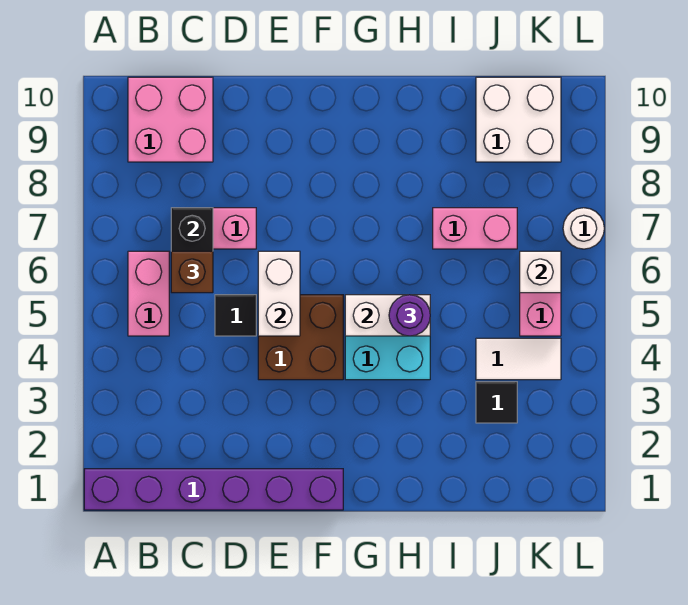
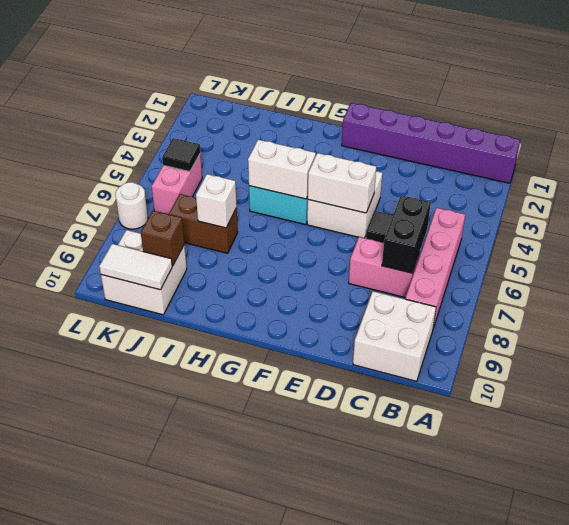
pink 1x2 brick [128,251,169,336] -> pink 1x4 brick [405,208,465,328]
pink 2x2 brick [128,77,213,162] -> white 2x2 brick [353,291,436,381]
brown 1x1 brick [171,251,213,293] -> brown 1x1 brick moved to [141,211,184,266]
brown 2x2 brick [258,295,343,380] -> white 2x2 brick [307,171,382,238]
white 1x2 brick [258,251,300,336] -> white 1x2 brick turned to [308,153,376,213]
purple 1x1 round brick [389,295,430,336] -> none
pink 1x2 brick [433,208,517,249] -> brown 1x2 brick [169,194,238,253]
black 1x1 tile [476,382,517,423] -> black 1x1 tile moved to [162,138,200,172]
white 1x2 tile [476,338,561,380] -> white 1x2 tile moved to [99,244,172,290]
white 1x1 brick [520,251,561,293] -> white 1x1 brick moved to [196,174,237,228]

